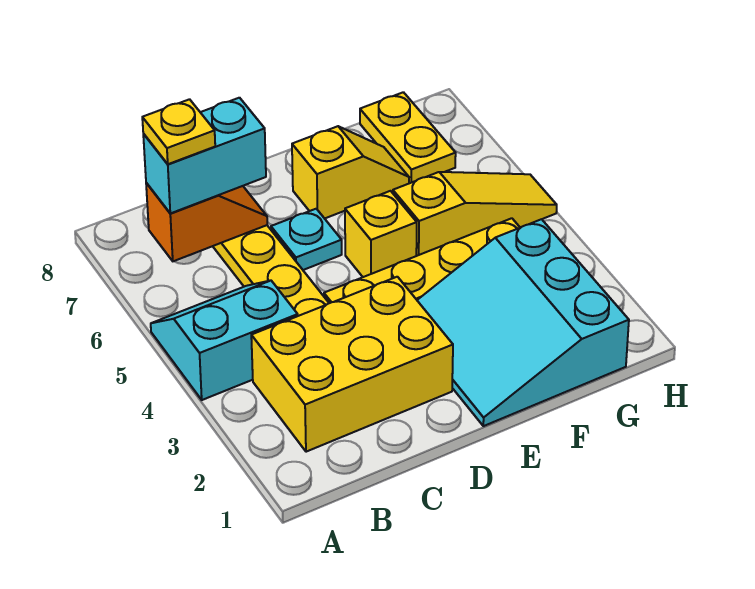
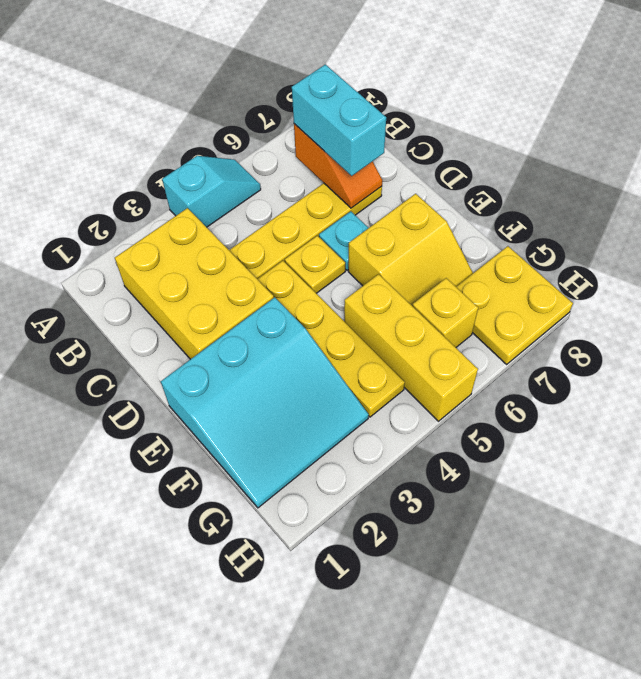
cyan 2x2 slope [151,281,298,400] -> cyan 1x2 slope [162,156,261,227]
yellow 1x1 plate [142,99,215,164] -> yellow 1x1 plate moved to [285,236,345,293]
cyan 3x3 slope [417,219,629,426] -> cyan 3x3 slope turned to [161,297,369,508]
yellow 1x1 brick [345,191,417,277] -> yellow 1x1 brick moved to [413,278,478,347]
yellow 1x2 slope [292,126,409,219] -> yellow 2x2 slope [348,194,473,306]
yellow 1x3 slope [393,172,557,256] -> yellow 1x3 brick [344,274,478,421]
yellow 1x2 plate [360,92,456,183] -> yellow 2x2 plate [456,246,573,364]

